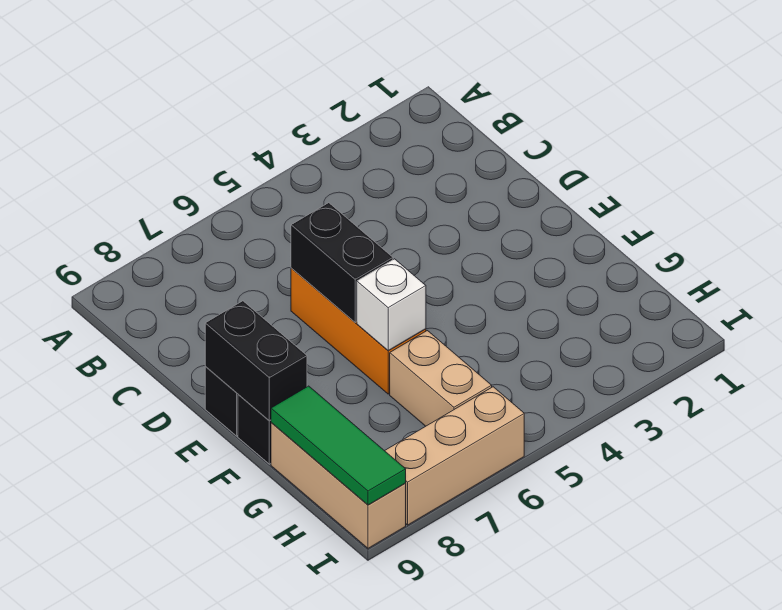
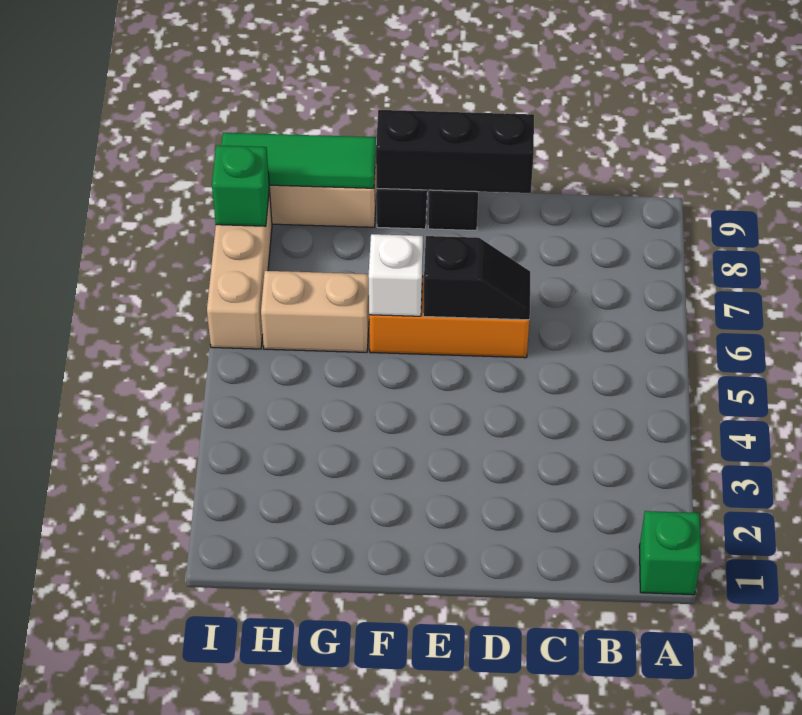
none -> green 1x1 brick [639,511,701,595]
black 1x2 brick [291,203,393,322] -> black 1x2 slope [423,236,530,320]
black 1x2 brick [205,301,307,421] -> black 1x3 brick [376,110,534,193]
none -> green 1x1 brick [212,145,270,226]

